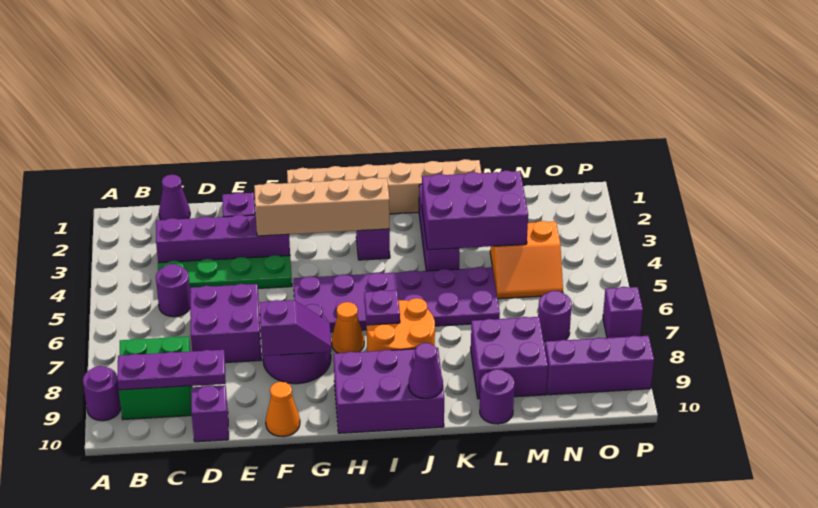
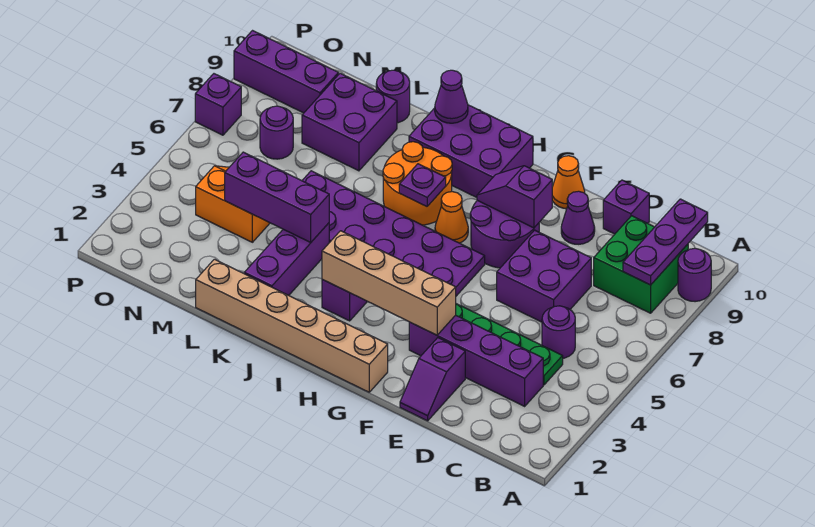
purple 1x3 plate [117,350,226,390] -> purple 1x3 plate turned to [623,199,708,285]
purple 1x1 cone [159,175,190,220] -> purple 1x1 cone moved to [561,191,595,244]
purple 2x3 brick [422,170,528,250] -> purple 1x3 brick [225,152,329,242]

